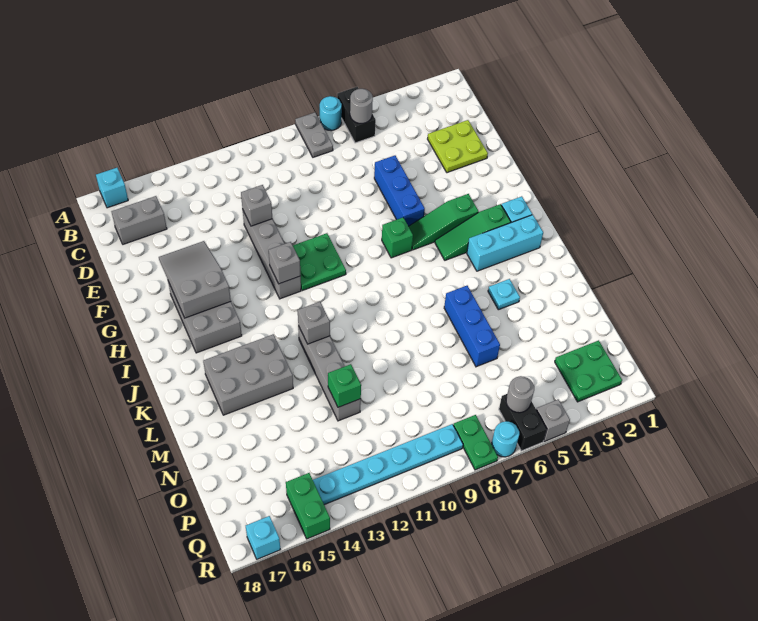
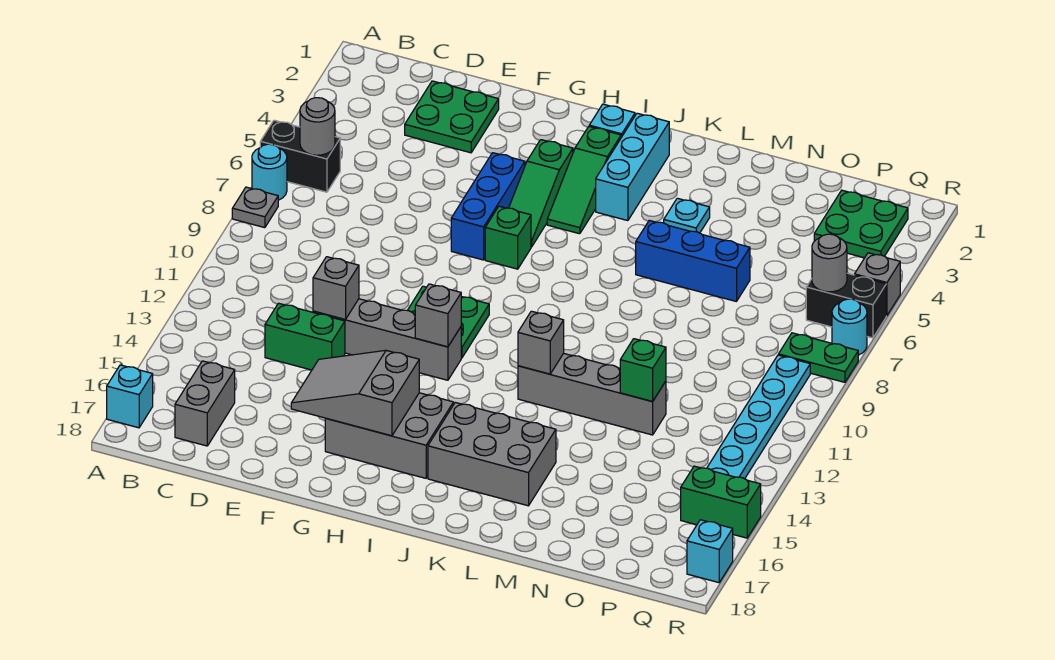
grey 1x2 plate [295,112,333,157] -> grey 1x1 plate [232,187,278,228]
lime 2x2 plate [428,120,488,173] -> green 2x2 plate [405,81,499,153]
none -> green 1x2 brick [265,303,345,370]
blue 1x3 brick [374,155,425,226] -> blue 1x3 brick turned to [451,153,525,260]
grey 2x3 brick [203,334,293,415] -> grey 2x3 brick turned to [428,402,556,506]

